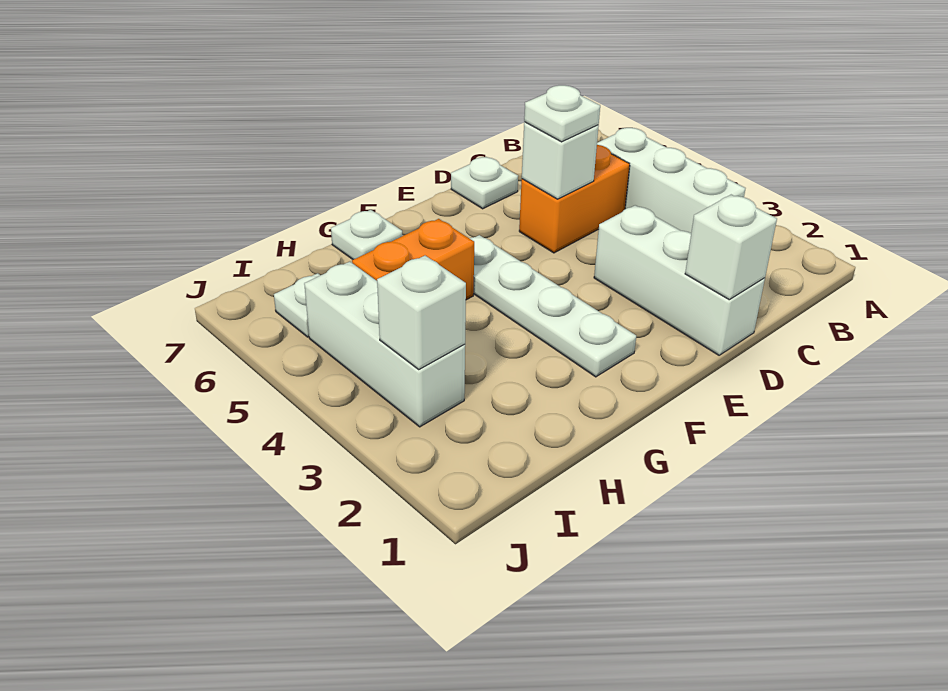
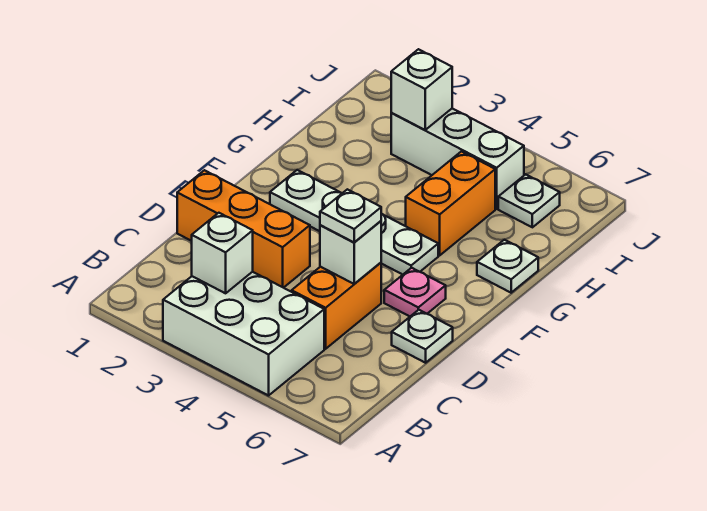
white 1x3 brick [597,128,746,233] -> white 2x3 brick [163,272,324,396]
white 1x3 brick [594,205,765,355] -> orange 1x3 brick [177,170,310,288]
white 1x1 brick [685,195,777,300] -> white 1x1 brick moved to [192,213,253,293]
none -> pink 1x1 plate [384,268,446,316]

